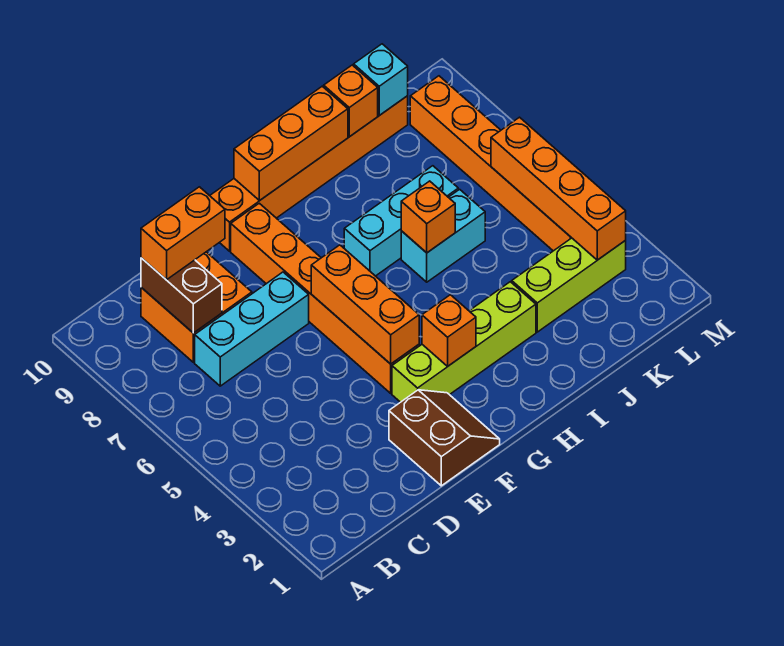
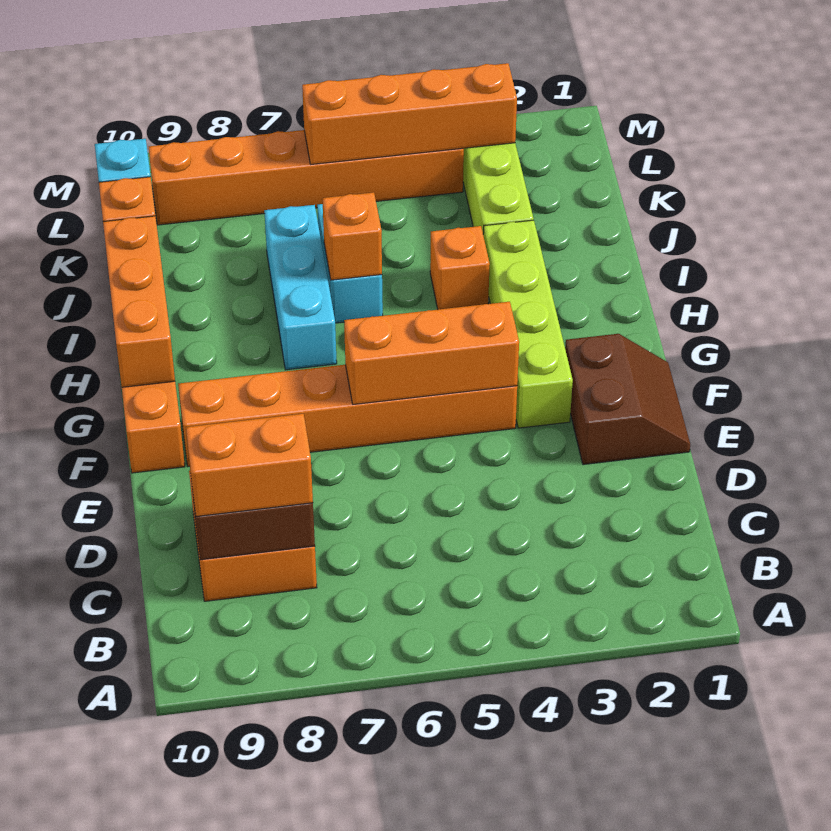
cyan 1x3 brick [195,272,309,386] -> none
orange 1x2 brick [141,187,225,280] -> orange 1x2 brick turned to [186,414,313,516]
brown 2x2 slope [389,390,500,486] -> brown 2x2 slope turned to [565,334,690,465]
orange 1x1 brick [422,295,476,366] -> orange 1x1 brick moved to [430,226,490,310]

